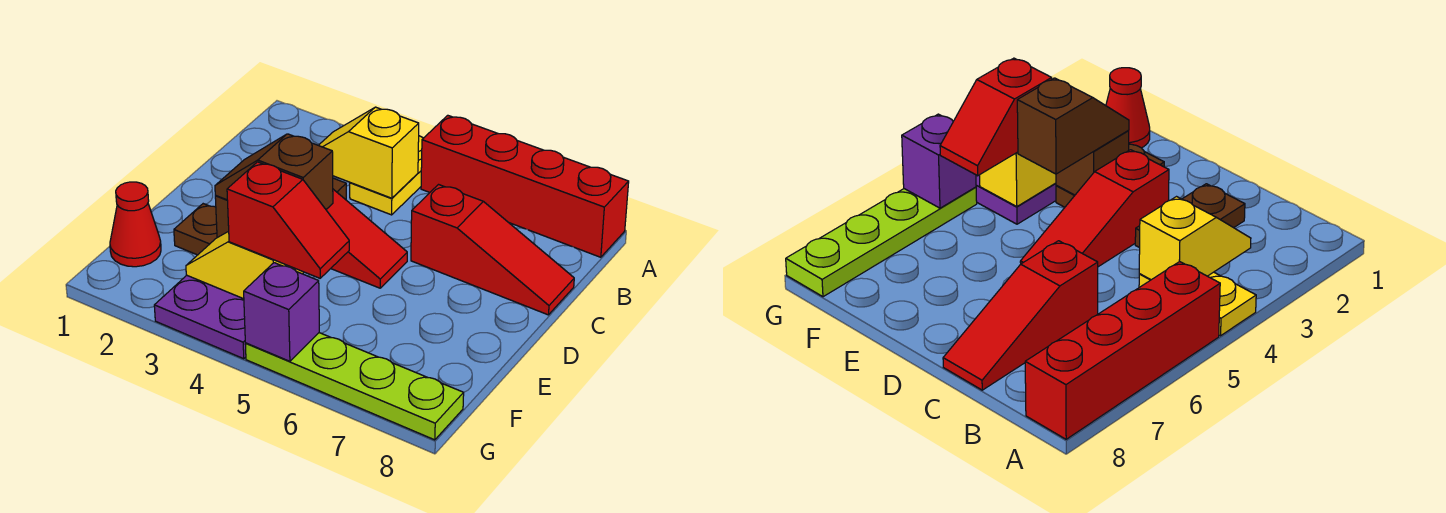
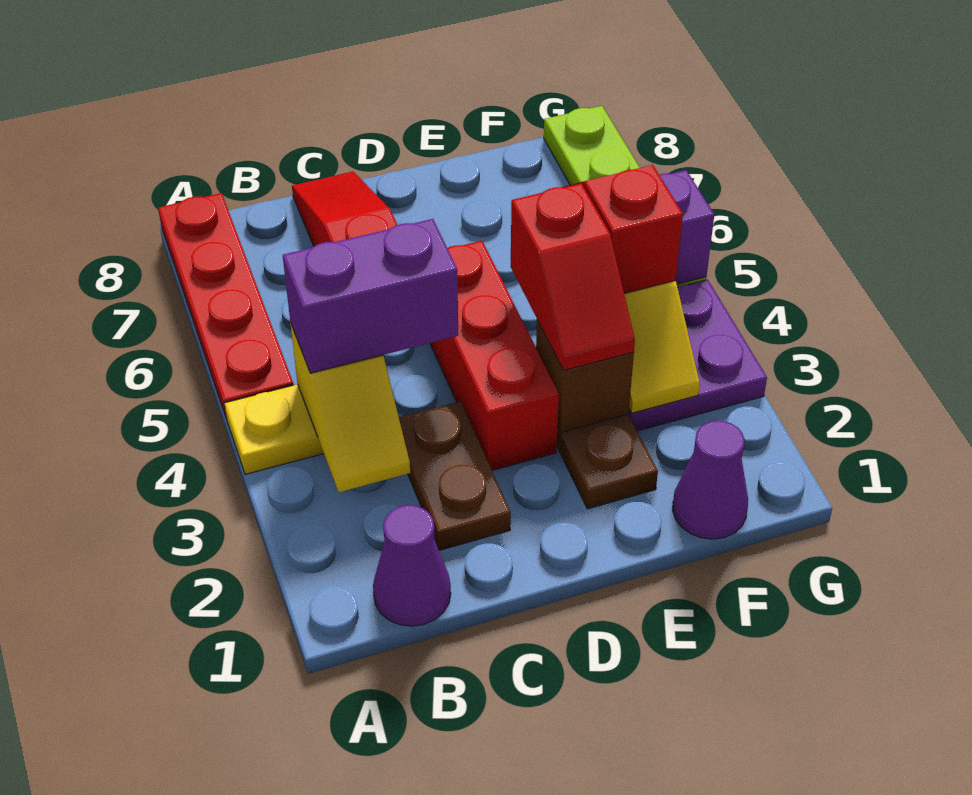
red 1x4 brick [421,115,629,257] -> red 1x4 plate [158,193,293,419]
none -> purple 1x1 cone [373,505,451,626]
none -> purple 1x2 brick [283,219,458,373]
red 1x3 slope [326,189,407,288] -> red 1x3 brick [430,241,559,470]
brown 1x2 slope [215,134,333,209] -> red 1x2 slope [511,183,635,370]
red 1x1 cone [110,182,161,267] -> purple 1x1 cone [673,421,748,539]

